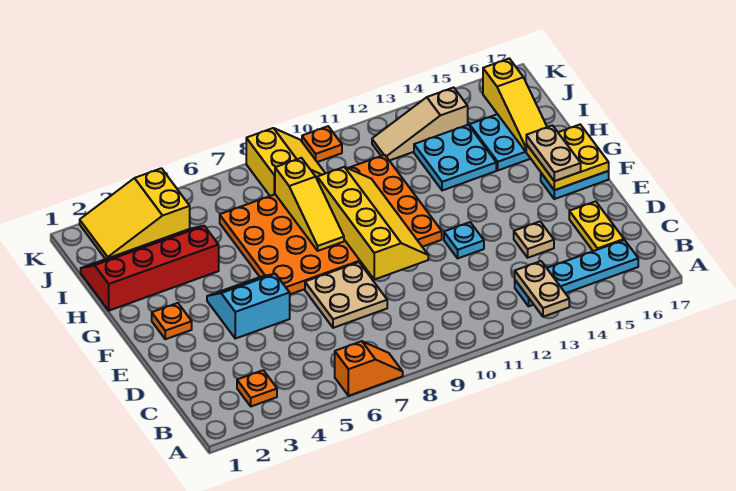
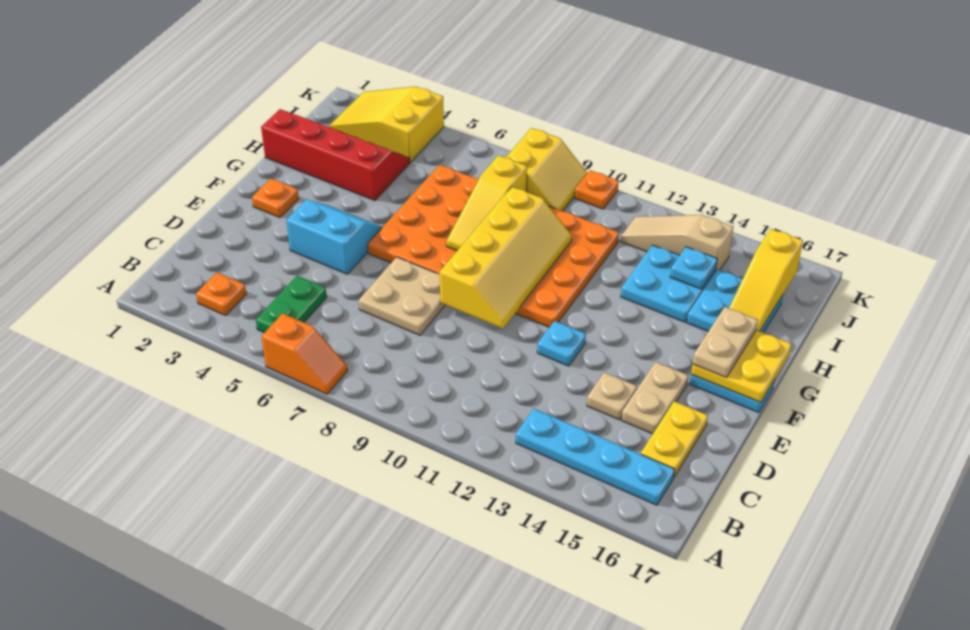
tan 1x2 plate [515,261,569,317] -> tan 1x2 plate moved to [622,362,689,434]
none -> green 1x2 plate [256,276,327,333]
none -> cyan 1x1 plate [670,247,717,289]

